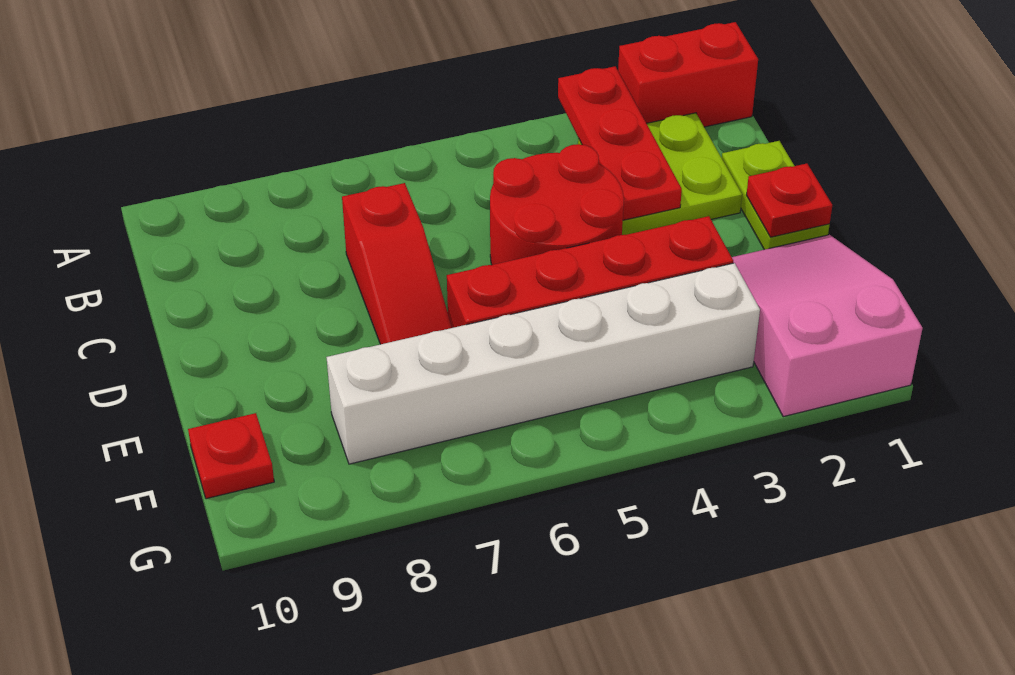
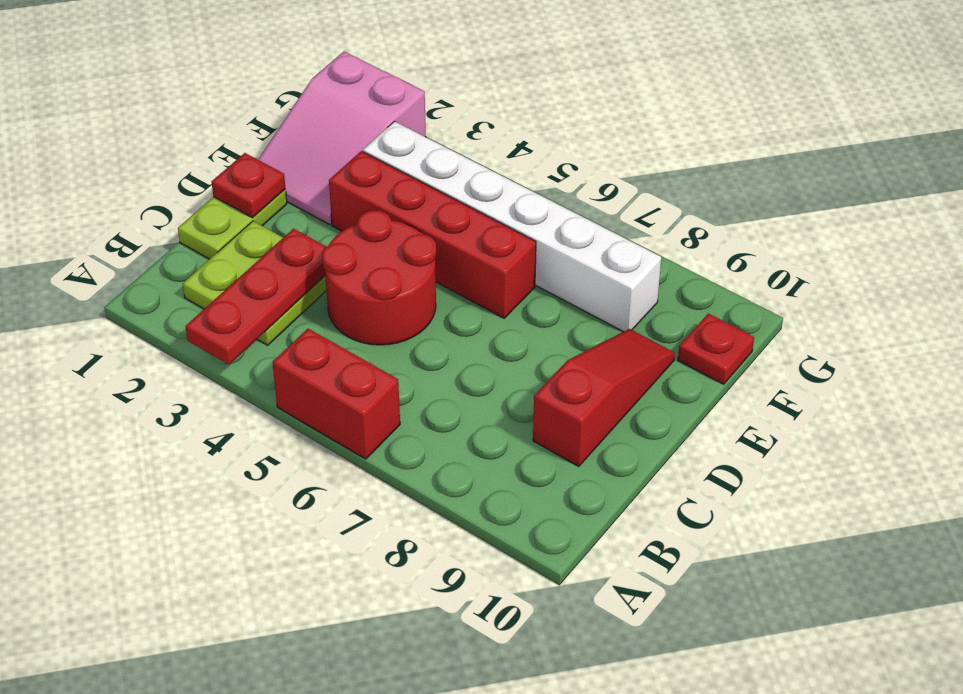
red 1x2 brick [618,22,758,127] -> red 1x2 brick moved to [272,328,400,459]
red 1x3 slope [342,183,452,344] -> red 1x3 slope moved to [533,329,675,467]

